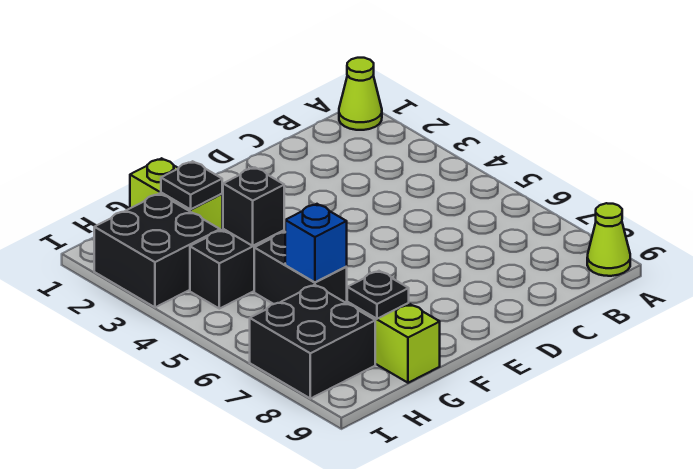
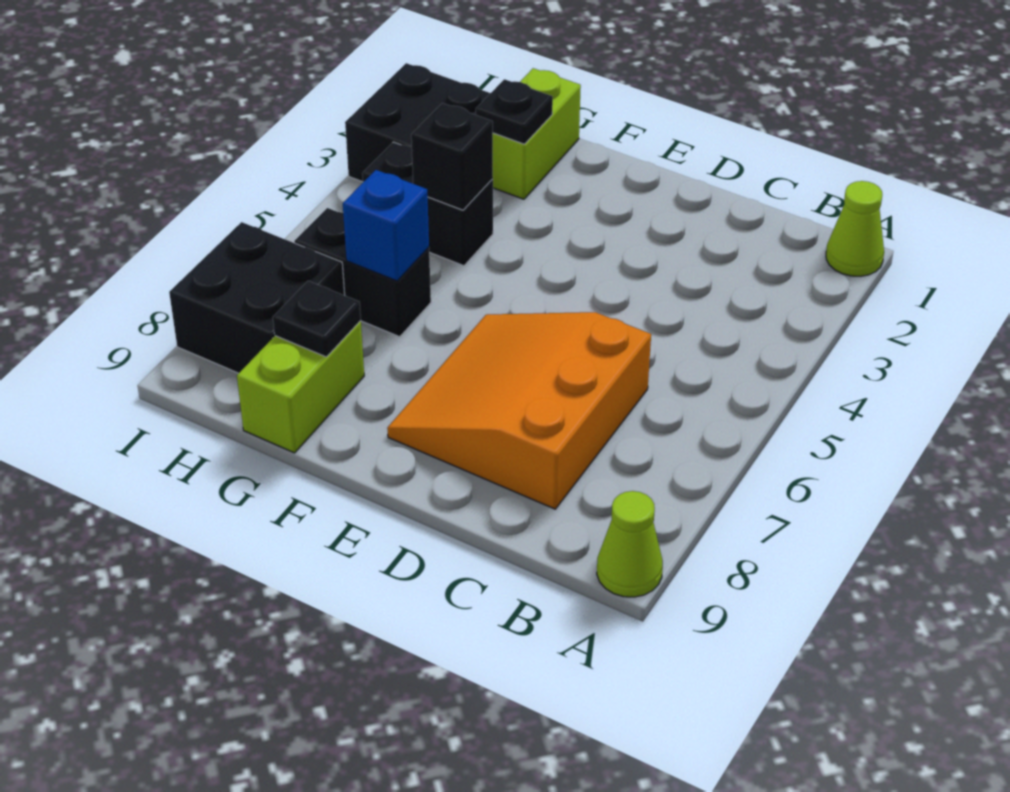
none -> orange 3x3 slope [387,312,651,509]
black 1x2 brick [254,232,347,304] -> black 1x2 brick turned to [294,208,431,337]

